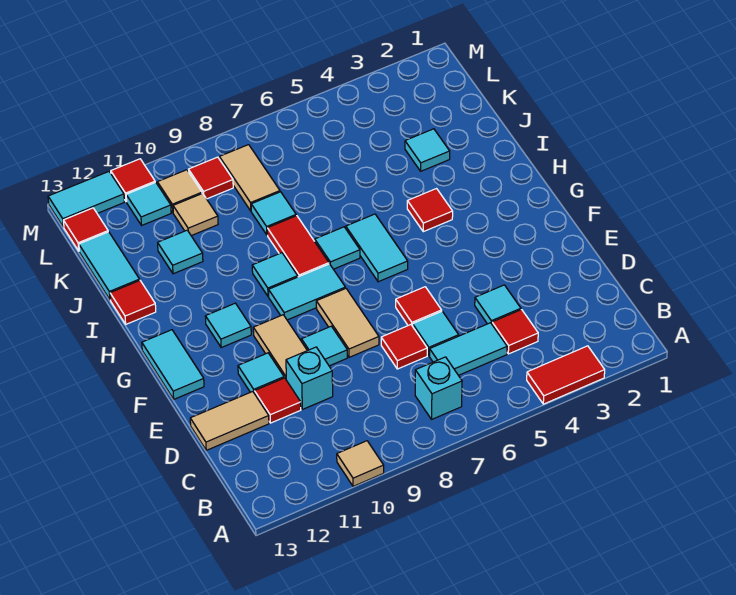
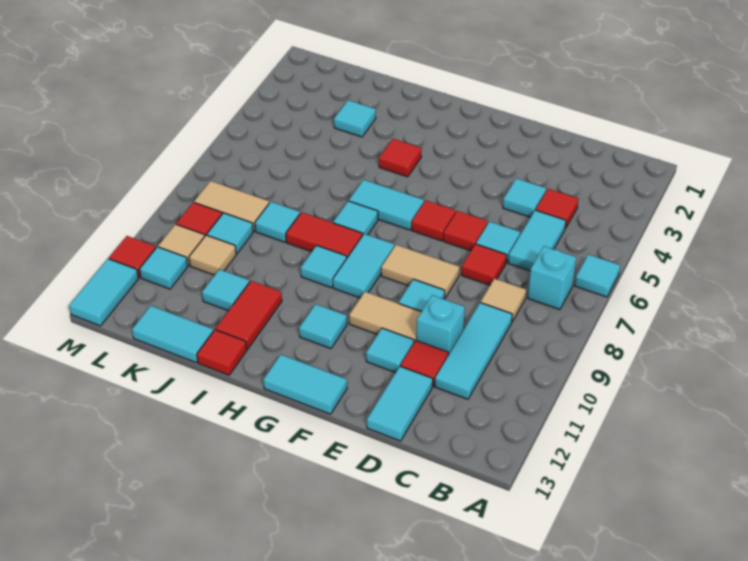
red 1x2 tile [527,346,605,404] -> red 1x2 tile moved to [216,281,282,349]
none -> cyan 1x1 tile [575,254,620,297]
tan 1x1 tile [337,441,384,486] -> tan 1x1 tile moved to [481,279,526,321]
none -> cyan 1x3 tile [435,303,512,399]
tan 1x2 tile [190,392,269,450] -> cyan 1x2 tile [367,366,433,441]
none -> cyan 1x1 tile [207,213,253,254]
red 1x1 tile [63,208,108,251] -> red 1x1 tile moved to [411,201,456,241]

